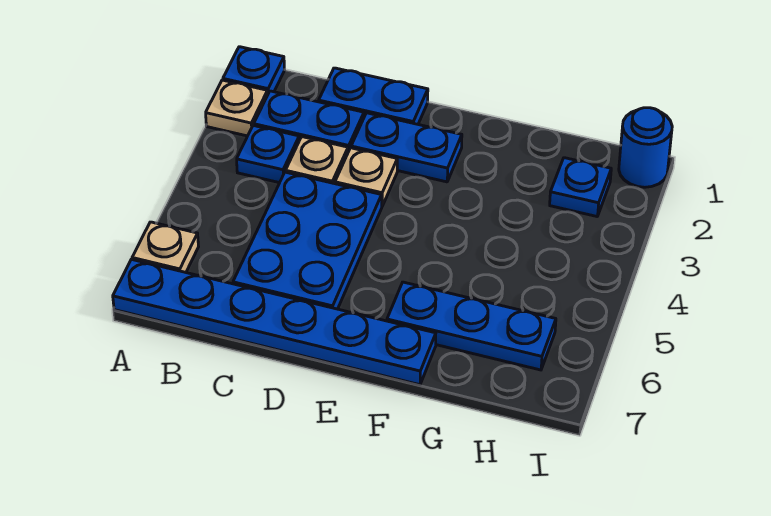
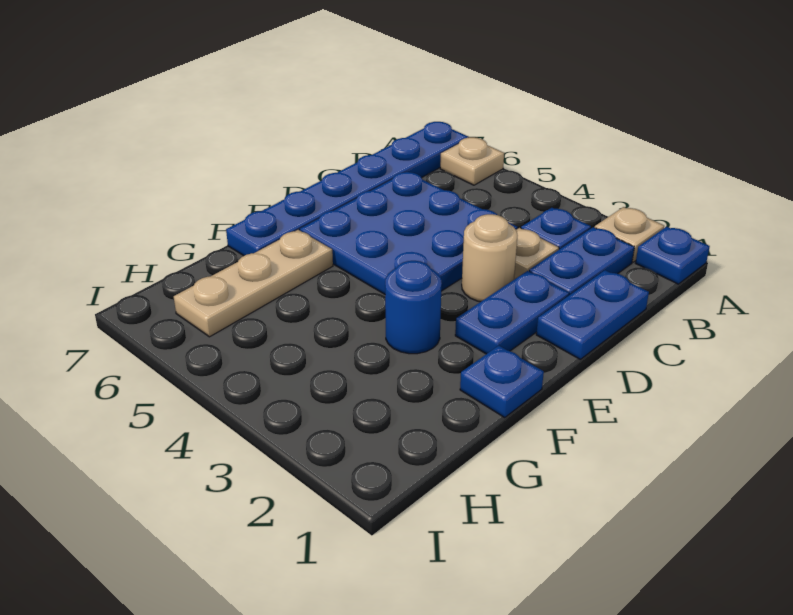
blue 2x3 plate [233,172,382,309] -> blue 3x3 plate [300,172,518,294]
tan 1x1 plate [335,148,397,206] -> tan 1x1 round brick [462,214,518,302]
blue 1x3 plate [387,282,556,370] -> tan 1x3 plate [174,230,333,337]
blue 1x1 plate [550,158,611,216] -> blue 1x1 plate moved to [460,345,544,417]
blue 1x1 round brick [619,108,672,187] -> blue 1x1 round brick moved to [385,261,442,354]

